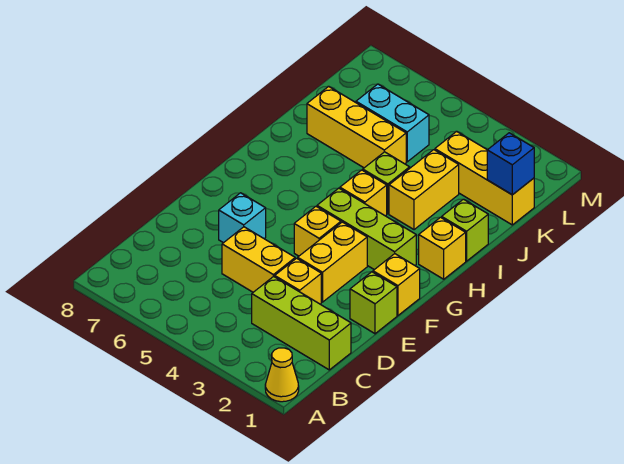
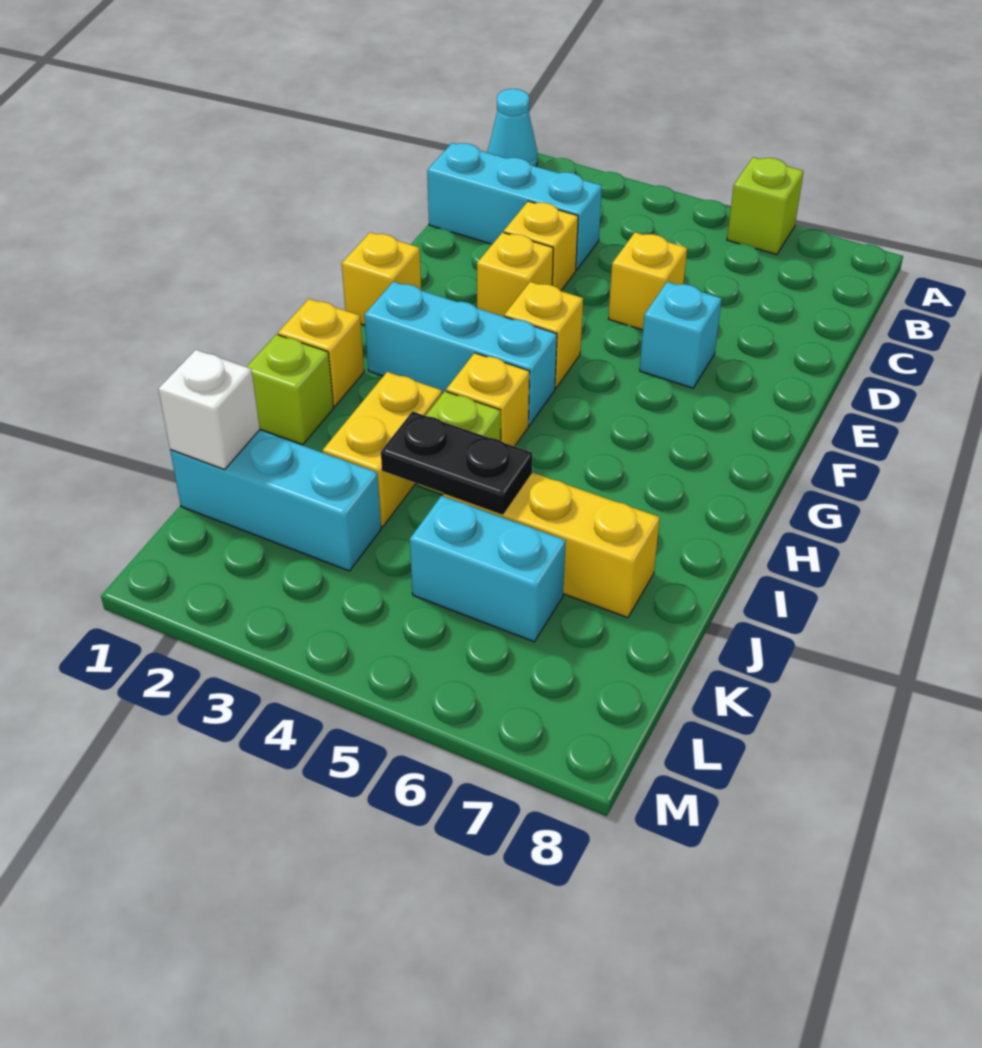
yellow 1x1 cone [265,348,299,402] -> cyan 1x1 cone [488,89,538,166]
lime 1x3 brick [252,276,351,370] -> cyan 1x3 brick [427,143,602,270]
yellow 1x2 brick [222,227,295,292] -> yellow 1x1 brick [608,232,687,330]
lime 1x1 brick [350,272,397,334] -> lime 1x1 brick moved to [727,157,804,254]
yellow 1x2 brick [298,222,367,302] -> yellow 1x1 brick [477,232,553,317]
lime 1x3 brick [317,188,416,270] -> cyan 1x3 brick [364,282,557,425]
none -> black 1x2 plate [381,411,532,514]
yellow 1x3 brick [435,131,534,225] -> cyan 1x3 brick [170,430,381,571]
blue 1x1 brick [487,133,534,195] -> white 1x1 brick [158,350,260,470]

